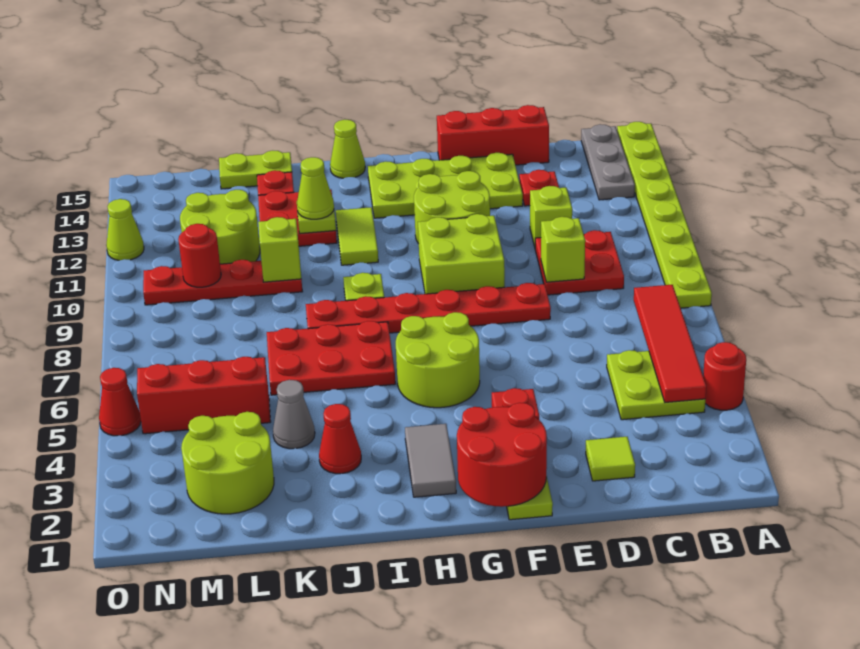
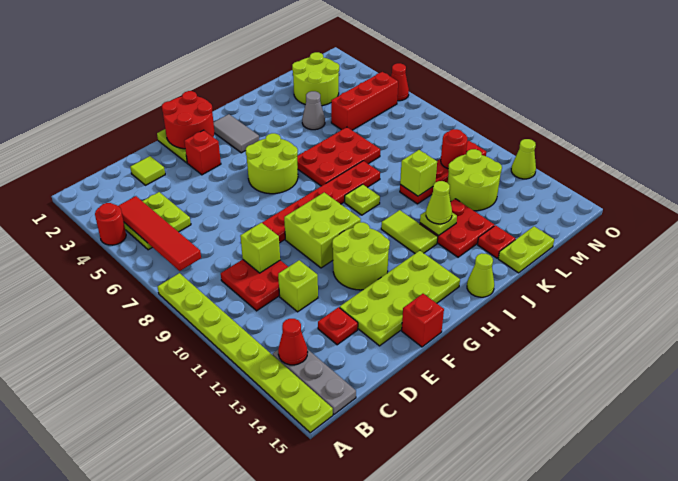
red 1x3 brick [437,105,549,165] -> red 1x1 brick [402,294,444,347]
red 1x1 cone [319,404,361,474] -> red 1x1 cone moved to [278,319,308,365]

